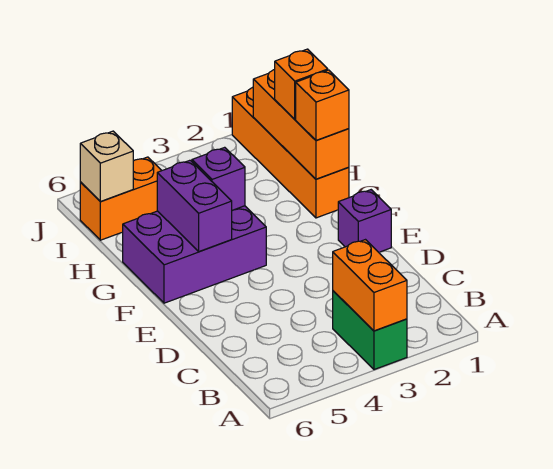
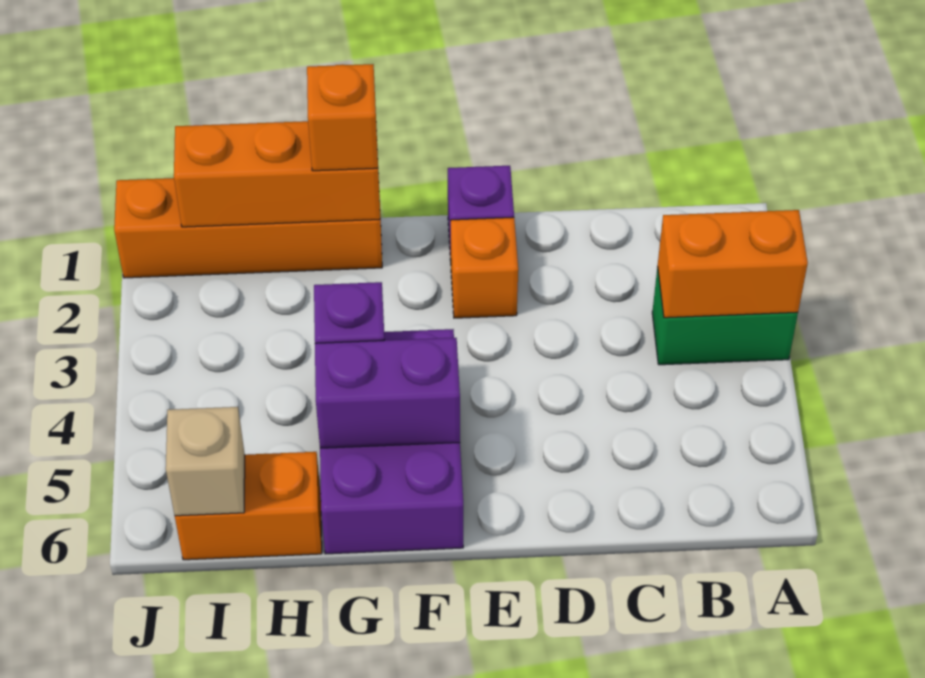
orange 1x1 brick [275,49,328,119] -> orange 1x1 brick moved to [451,217,518,318]
orange 1x2 brick [80,157,162,240] -> orange 1x2 brick turned to [175,452,322,560]

